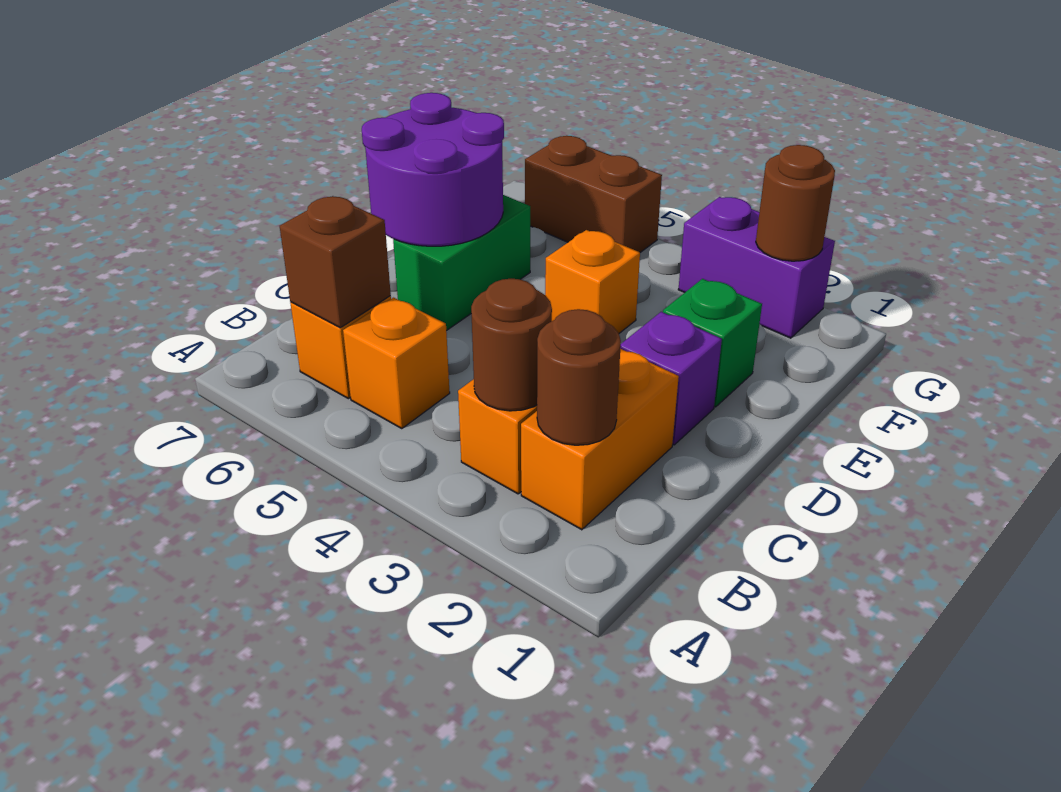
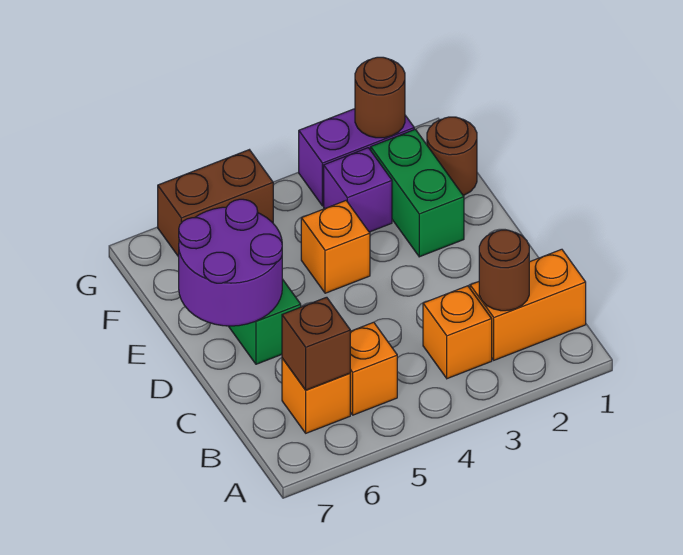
orange 1x2 brick [521,349,679,530] -> orange 1x2 brick turned to [470,249,586,360]
brown 1x1 round brick [471,279,552,411] -> brown 1x1 round brick moved to [427,117,477,196]
purple 1x1 brick [620,312,722,445] -> purple 1x1 brick moved to [324,148,392,232]
green 1x1 brick [663,279,762,407] -> green 1x2 brick [371,129,464,257]

